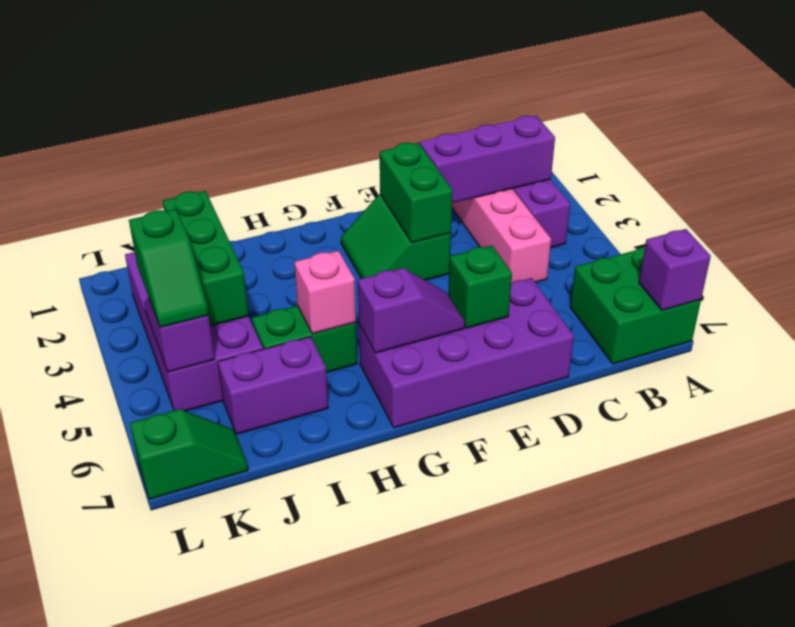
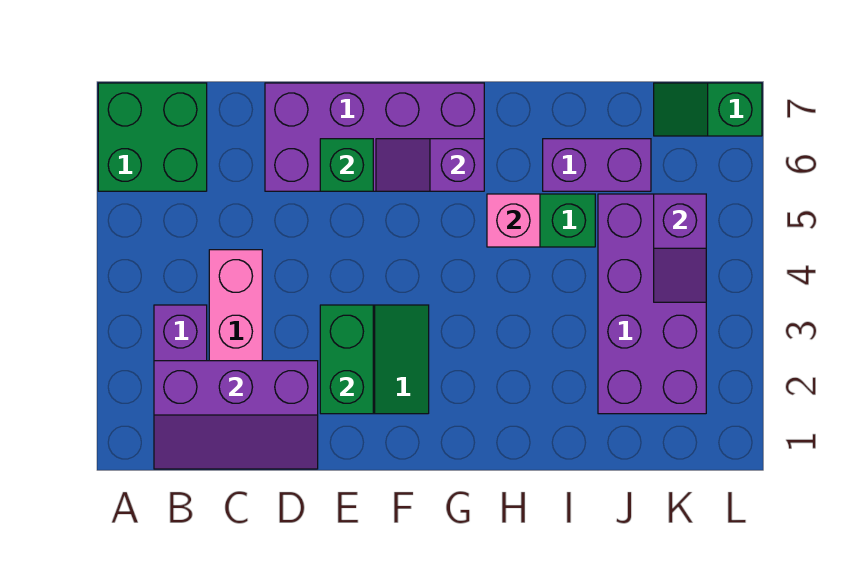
purple 1x1 brick [639,229,711,310] -> none
green 1x3 brick [163,191,249,326] -> none
green 1x2 slope [129,209,208,327] -> none

